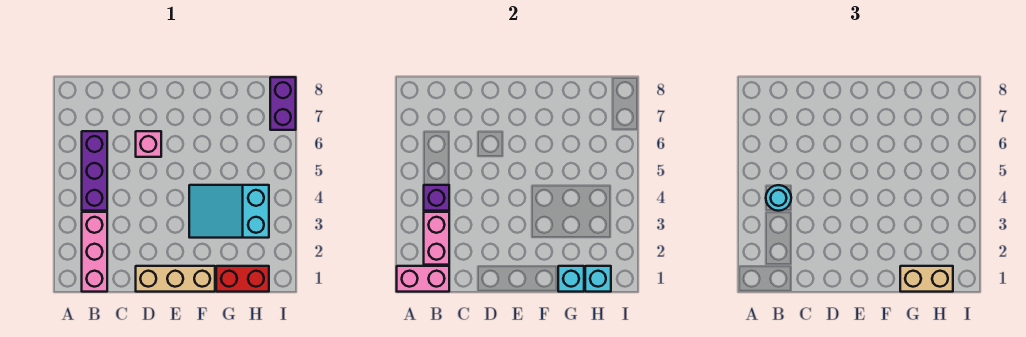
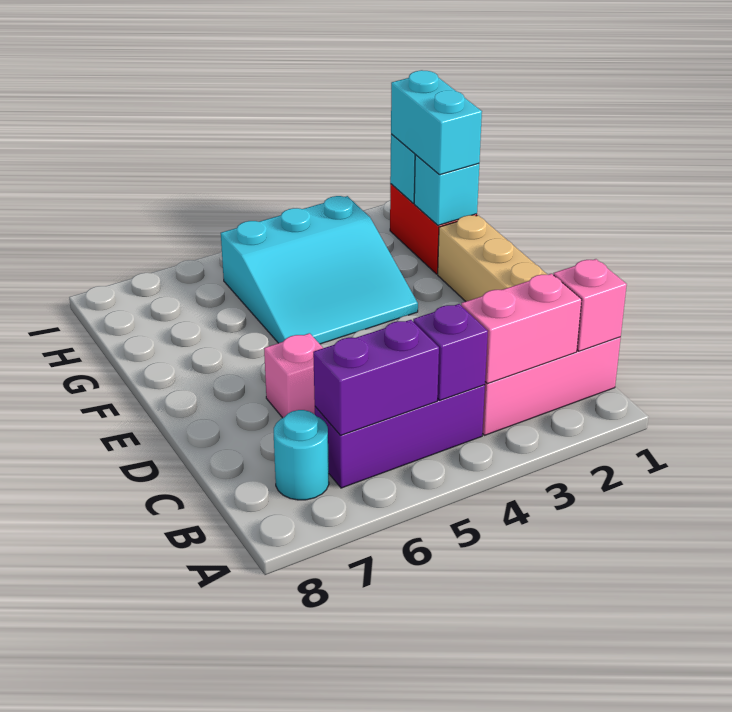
pink 1x2 brick [397,266,449,292] -> pink 1x1 brick [554,259,627,351]
cyan 1x1 round brick [766,185,791,211] -> cyan 1x1 round brick moved to [274,410,329,500]
cyan 2x3 slope [189,185,269,238] -> cyan 3x3 slope [221,196,418,344]
tan 1x2 brick [900,266,953,292] -> cyan 1x2 brick [391,70,482,175]
purple 1x2 brick [270,77,296,130] -> purple 1x2 brick moved to [313,320,439,435]

